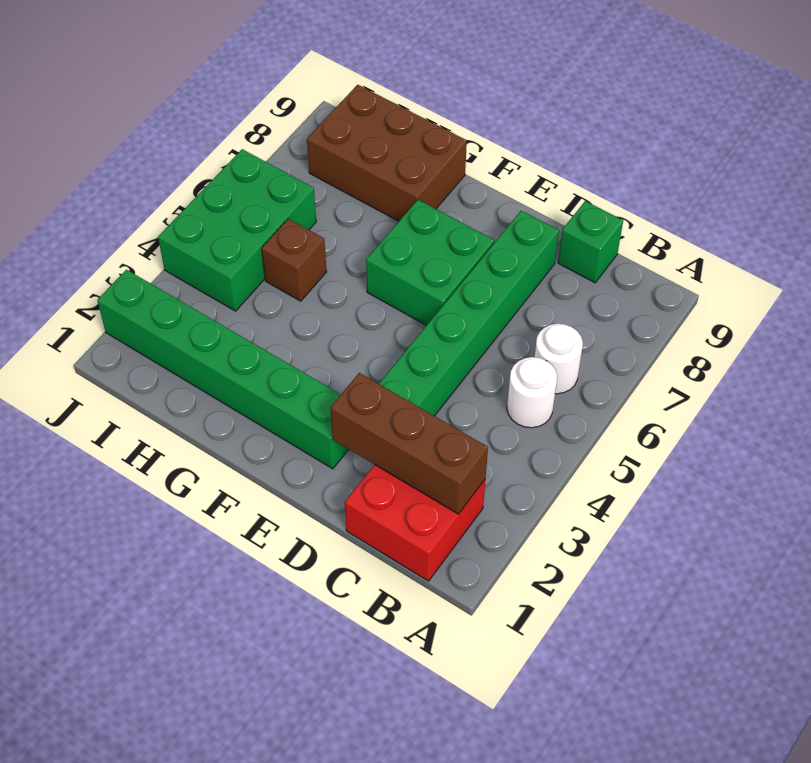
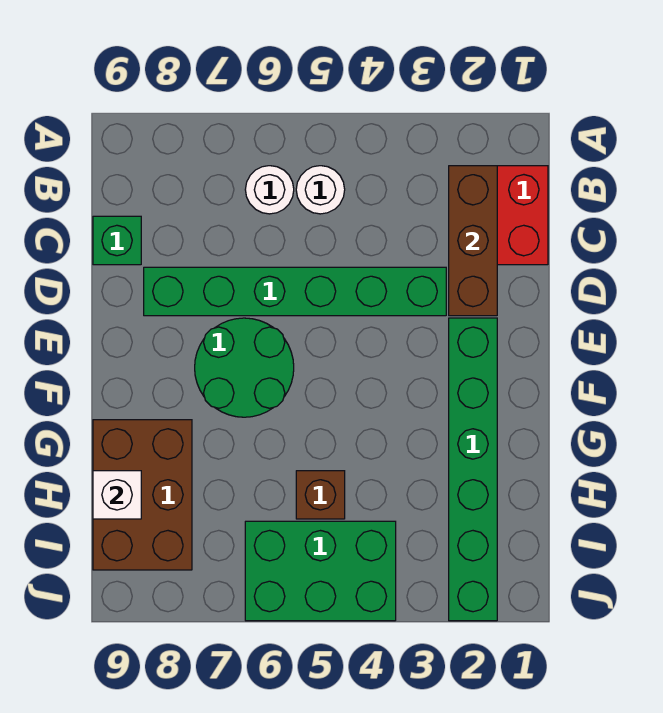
green 2x2 brick [366,200,494,326] -> green 2x2 round brick [195,318,294,417]
none -> white 1x1 brick [93,471,141,519]

